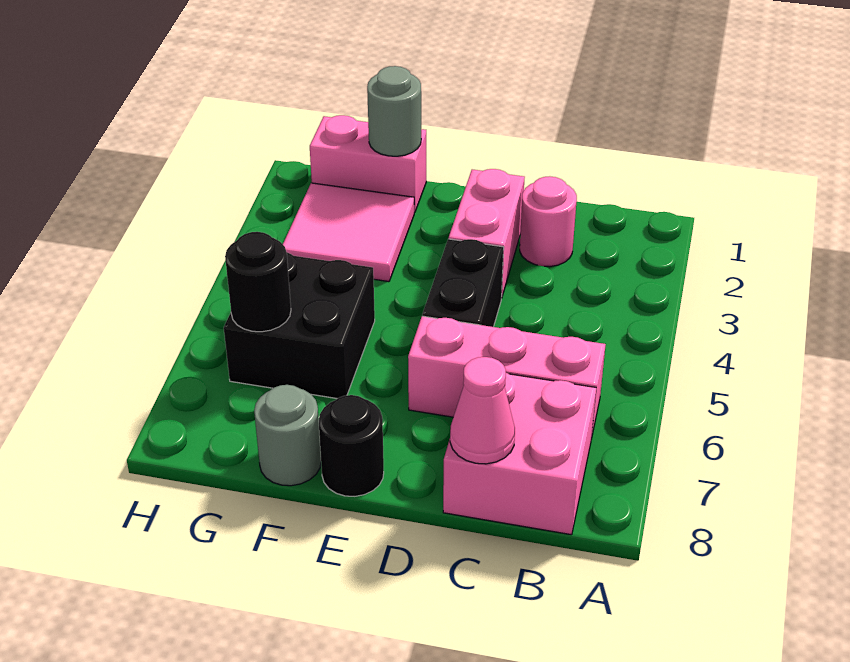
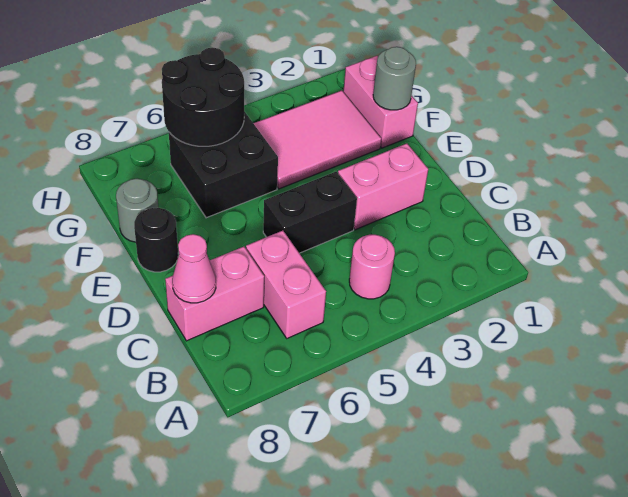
pink 1x3 brick [408,316,606,439] -> pink 1x2 brick [246,231,326,338]
pink 2x2 brick [443,373,596,535] -> pink 1x2 brick [165,247,264,341]
pink 1x1 round brick [520,176,577,267] -> pink 1x1 round brick moved to [349,235,395,299]
pink 2x2 tile [283,183,414,282] -> pink 2x3 tile [253,91,381,189]
black 1x1 round brick [225,232,291,332] -> black 2x2 round brick [162,48,244,146]

